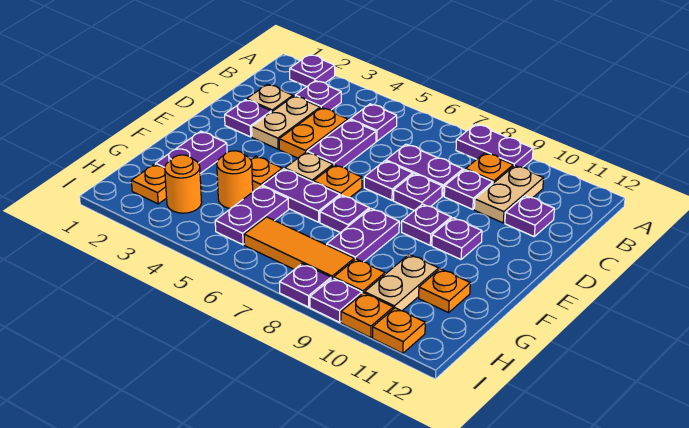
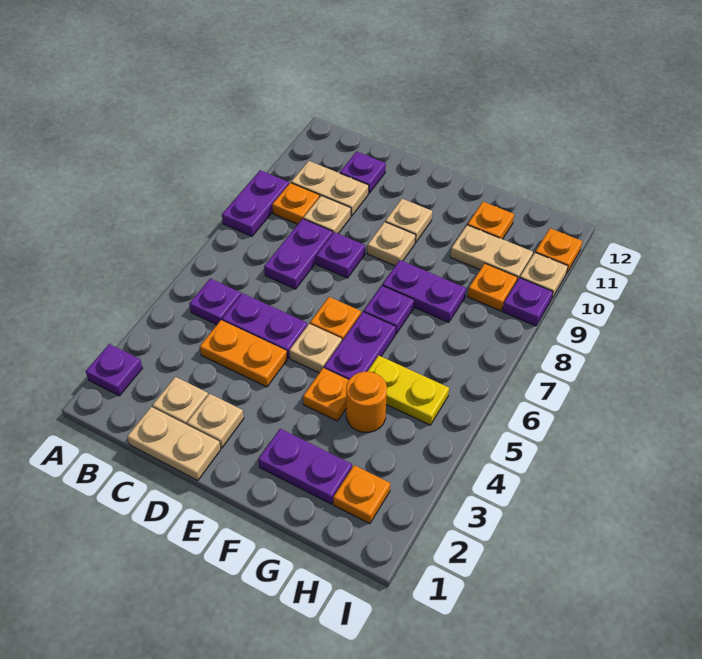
purple 1x1 plate [295,81,341,110] -> none
tan 1x2 plate [252,96,320,149] -> tan 1x2 plate moved to [127,407,221,481]
purple 1x1 plate [444,170,493,209] -> tan 1x1 plate [303,196,351,234]
purple 1x1 plate [225,100,271,137] -> tan 1x1 plate [187,394,244,448]
purple 1x1 plate [364,161,413,200] -> none
purple 1x1 plate [402,204,451,245] -> tan 1x1 plate [367,222,416,266]
purple 1x1 plate [432,218,482,259] -> tan 1x1 plate [385,199,432,243]
purple 1x2 plate [215,186,289,245] -> yellow 1x2 plate [367,355,449,425]
orange 1x1 round brick [165,155,202,213] -> none
orange 1x3 tile [244,217,354,279] -> none
purple 1x1 plate [280,263,331,307] -> none
orange 1x1 plate [341,293,393,338] -> tan 1x1 plate [520,253,568,299]

